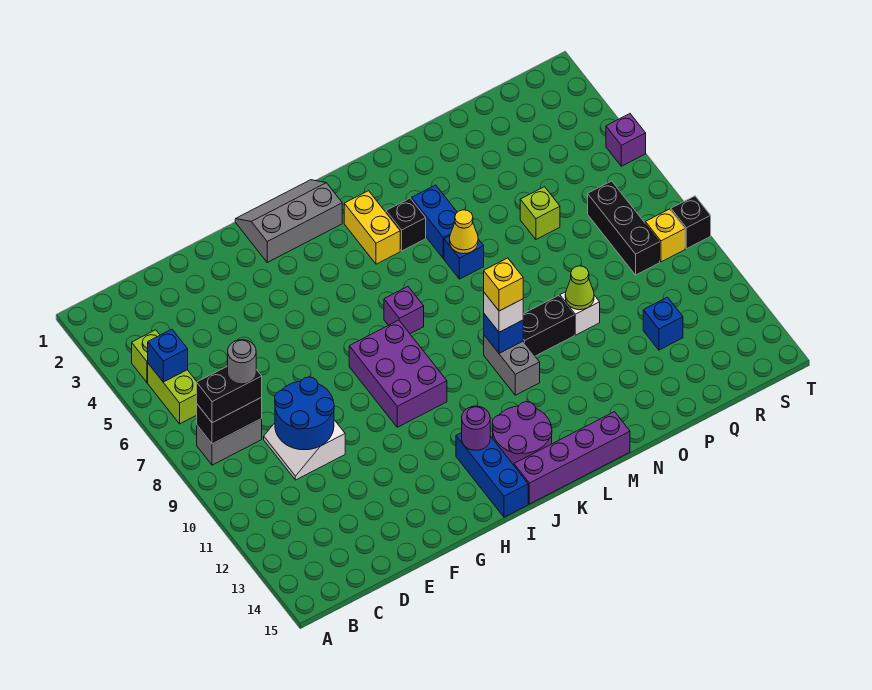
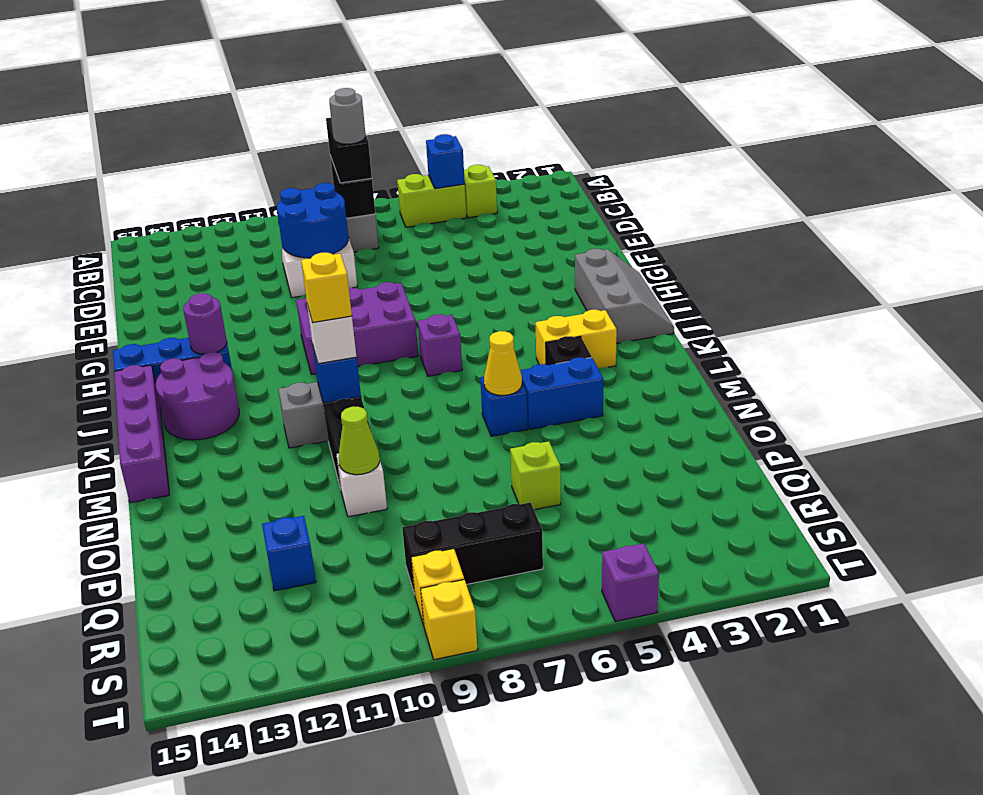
black 1x1 brick [671,196,711,249] -> yellow 1x1 brick [421,580,478,660]

